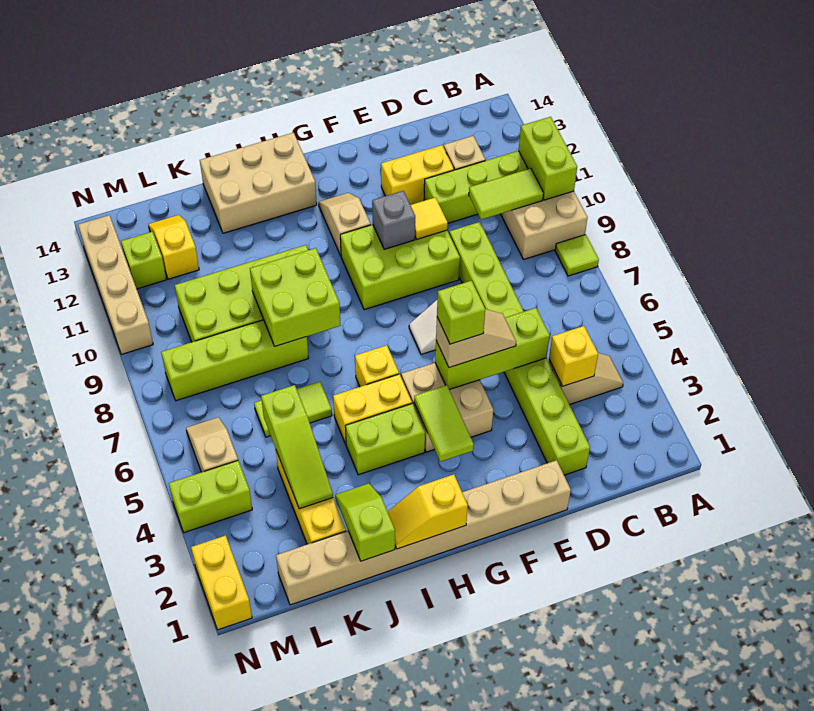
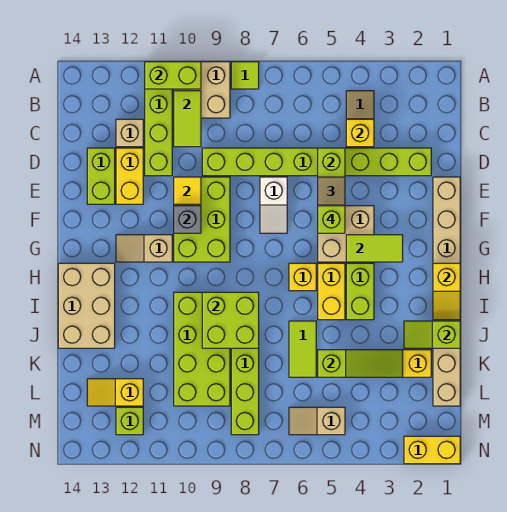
lime 1x2 brick [169,461,252,533] -> lime 1x2 brick moved to [87,148,115,204]
tan 1x4 brick [78,215,153,354] -> none

